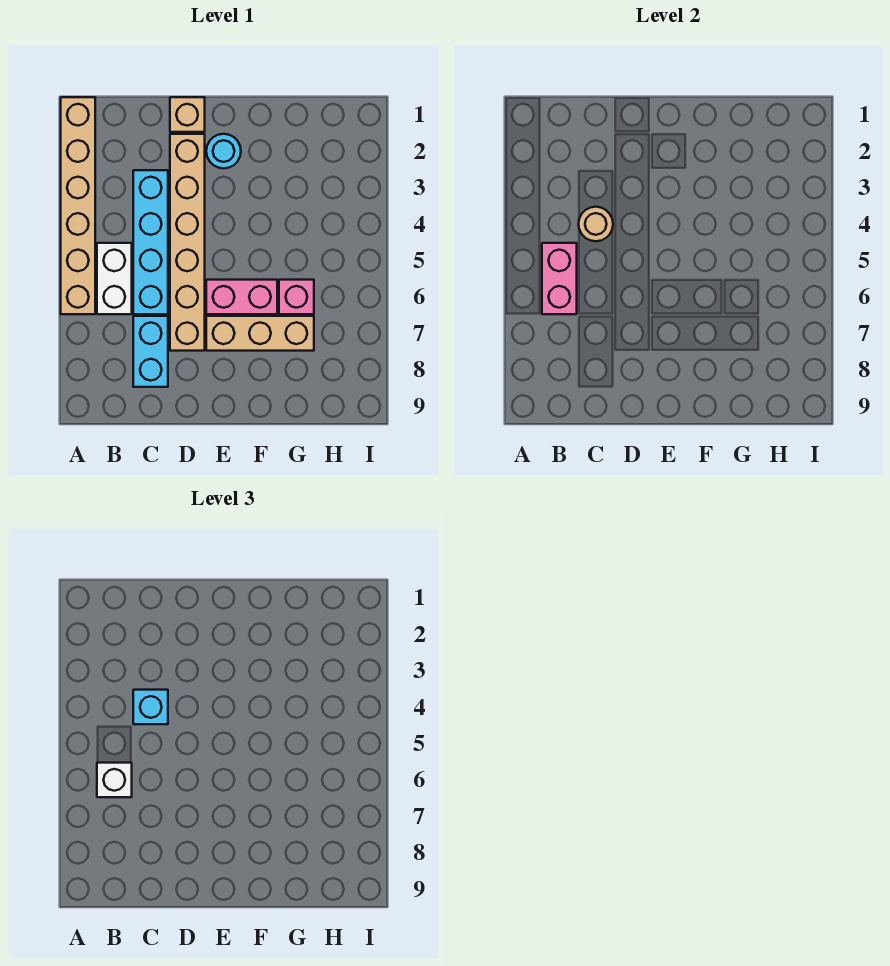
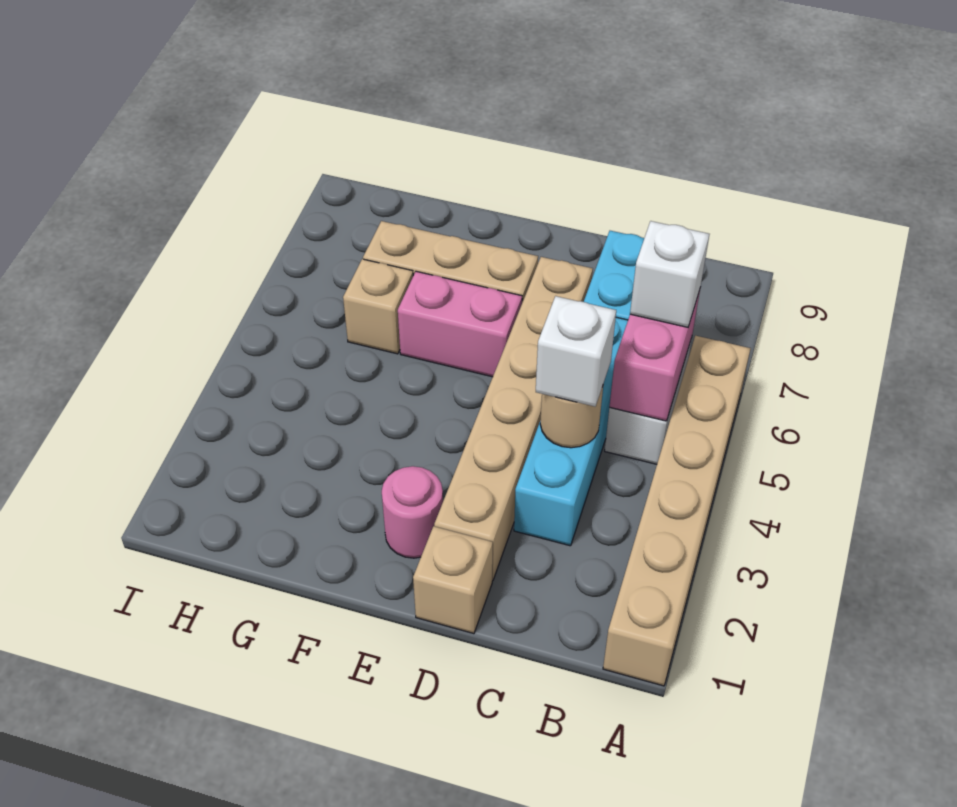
cyan 1x1 brick [133,690,168,724] -> white 1x1 brick [536,296,616,406]
cyan 1x1 round brick [206,134,241,169] -> pink 1x1 round brick [382,466,443,558]
pink 1x1 brick [279,280,314,314] -> tan 1x1 brick [343,259,413,354]

